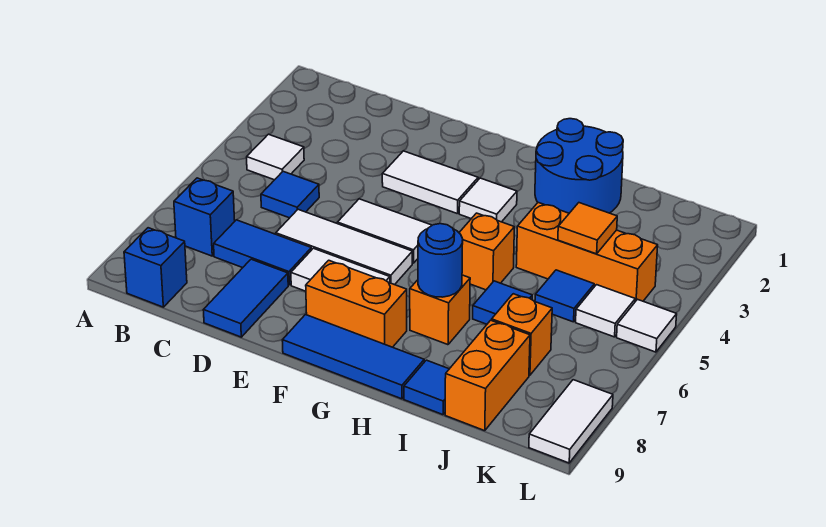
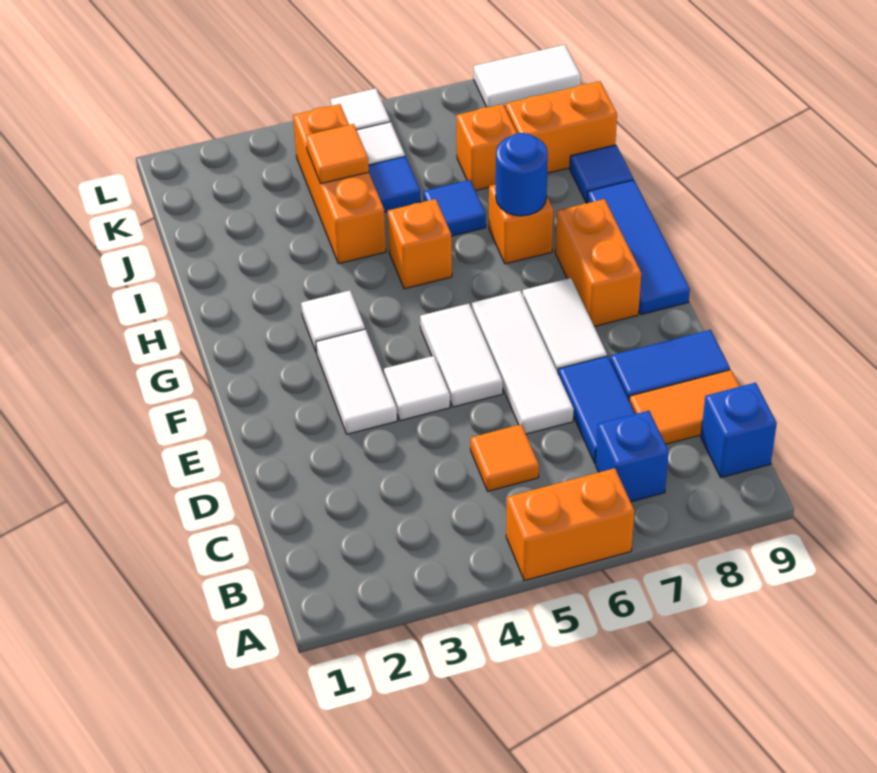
none -> orange 1x2 brick [506,468,635,581]
white 1x1 tile [247,134,304,180] -> white 1x1 tile moved to [384,356,450,421]
blue 1x1 tile [261,171,319,218] -> orange 1x1 tile [471,424,539,491]
none -> orange 1x2 tile [629,370,740,444]
blue 2x2 round brick [535,119,623,213] -> none

